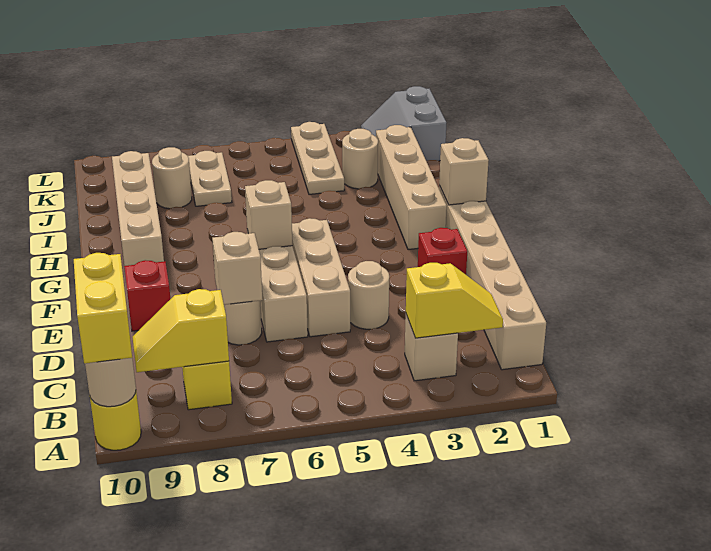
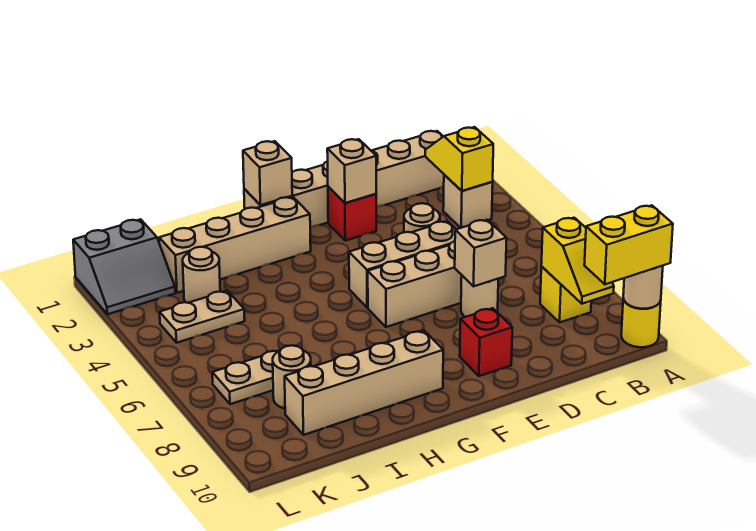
tan 1x1 brick [245,180,293,249] -> tan 1x1 brick moved to [327,139,376,203]
tan 1x3 plate [291,122,344,194] -> tan 1x2 plate [160,291,245,343]

